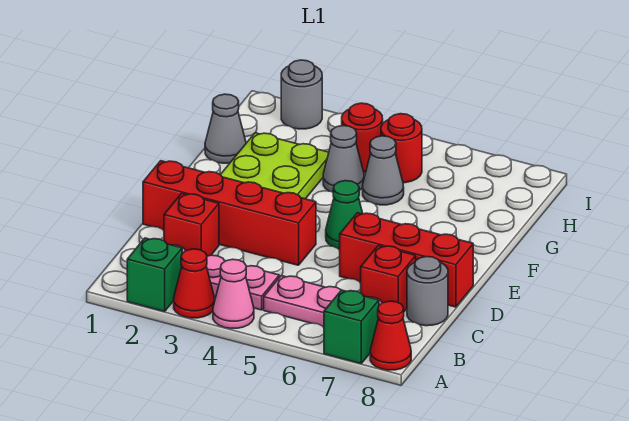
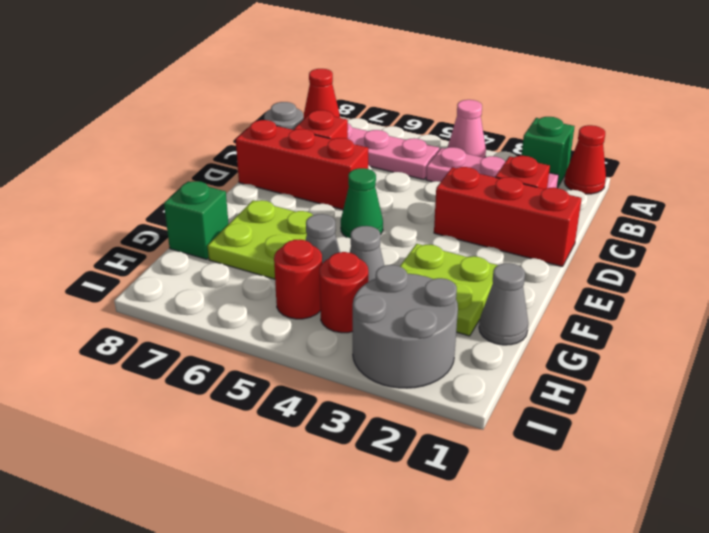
red 1x1 cone [174,249,215,318] -> red 1x1 cone moved to [564,125,606,194]
green 1x1 brick [324,290,379,363] -> green 1x1 brick moved to [164,181,229,259]
red 1x4 brick [143,161,316,265] -> red 1x3 brick [434,167,582,267]
none -> lime 2x2 plate [208,200,313,279]
grey 1x1 round brick [281,60,322,129] -> grey 2x2 round brick [353,265,458,388]

